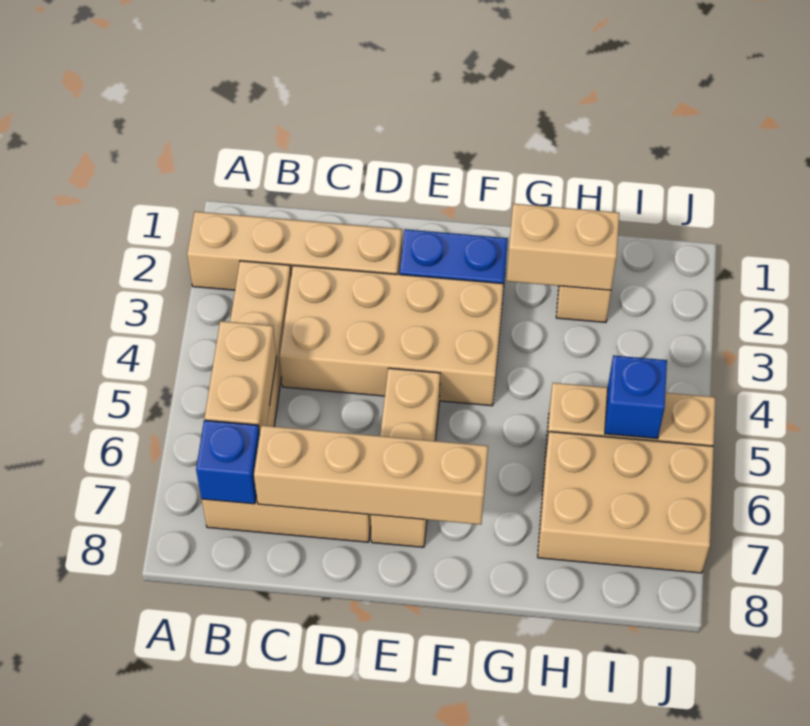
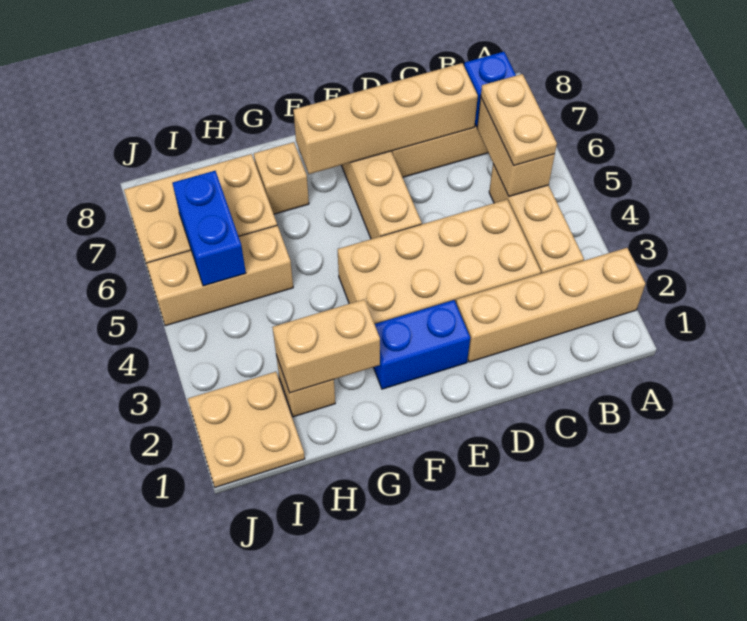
none -> tan 1x2 plate [481,74,557,166]
none -> tan 1x1 brick [254,142,309,214]
none -> tan 2x2 plate [188,372,305,487]
blue 1x1 brick [605,355,667,439] -> blue 1x2 brick [172,171,246,286]

